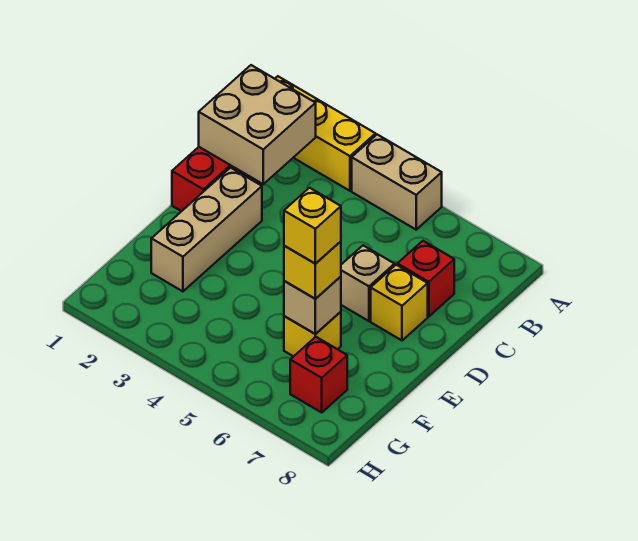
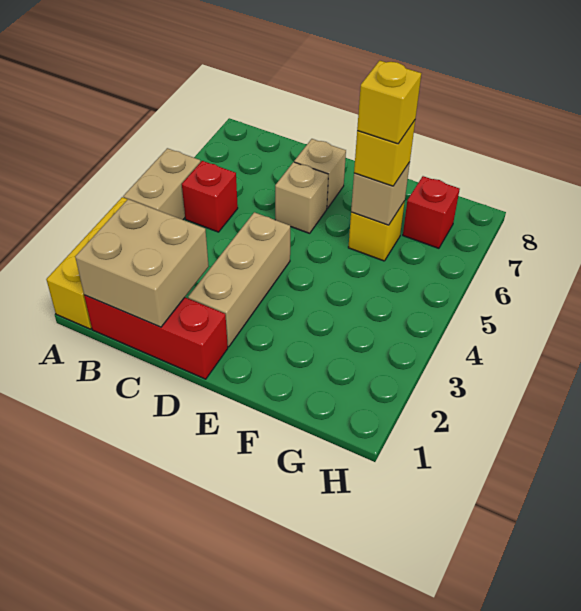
red 1x1 brick [397,241,454,317] -> red 1x1 brick moved to [182,161,238,232]
tan 1x3 brick [151,168,262,291] -> tan 1x3 brick turned to [188,212,290,347]
yellow 1x1 brick [371,265,428,340] -> tan 1x1 brick [294,139,346,209]

